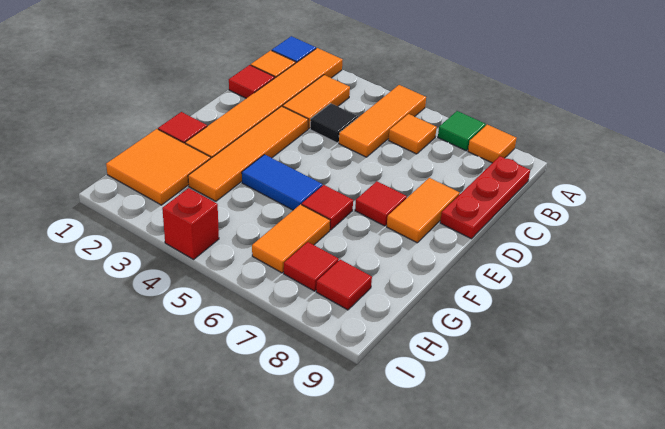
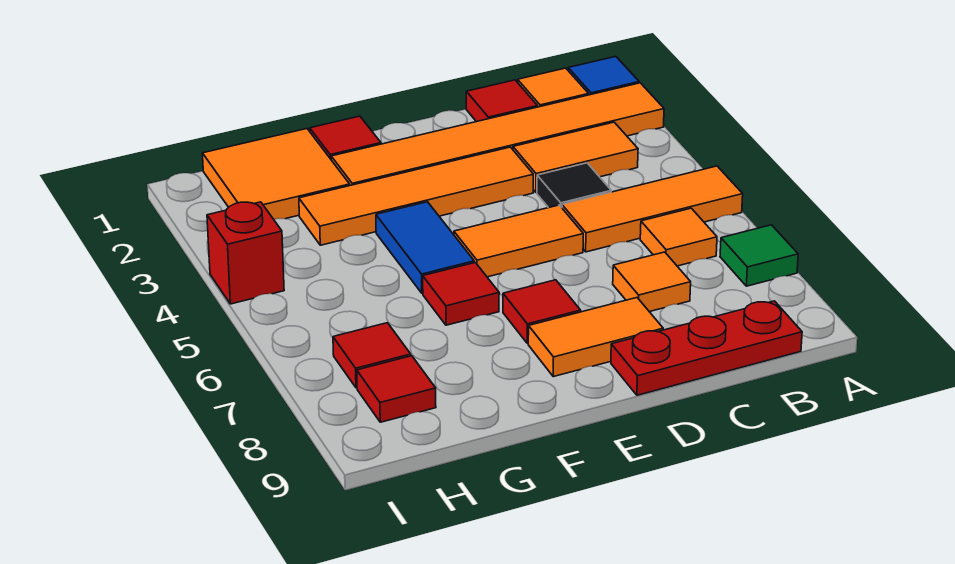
orange 1x1 tile [468,125,516,163] -> orange 1x1 tile moved to [613,252,691,312]
orange 1x2 tile [252,204,330,273] -> orange 1x2 tile moved to [454,205,583,277]

